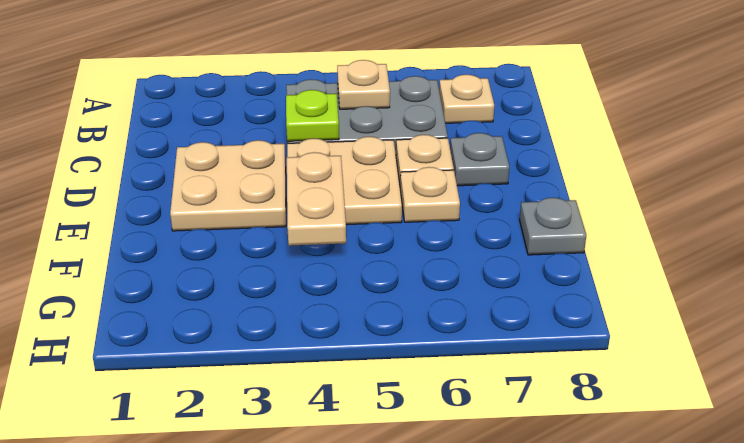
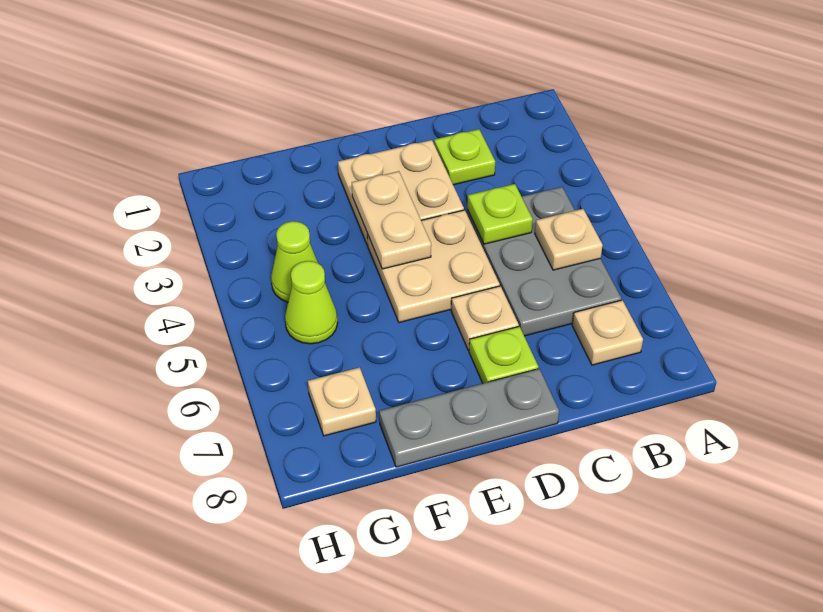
none -> lime 1x1 plate [434,129,495,185]
grey 1x1 plate [450,133,510,186] -> lime 1x1 plate [469,327,538,383]
tan 1x2 plate [287,152,346,246] -> tan 1x2 plate turned to [352,171,431,269]
tan 1x1 plate [400,167,460,222] -> tan 1x1 plate moved to [308,367,376,436]
grey 1x1 plate [520,198,586,255] -> grey 1x3 plate [379,369,559,467]
none -> lime 1x1 cone [271,221,318,302]
none -> lime 1x1 cone [285,261,338,344]

